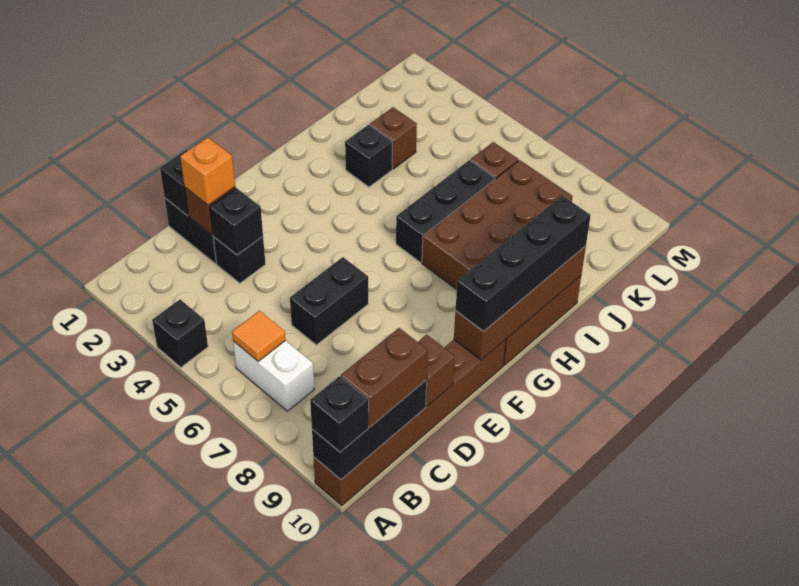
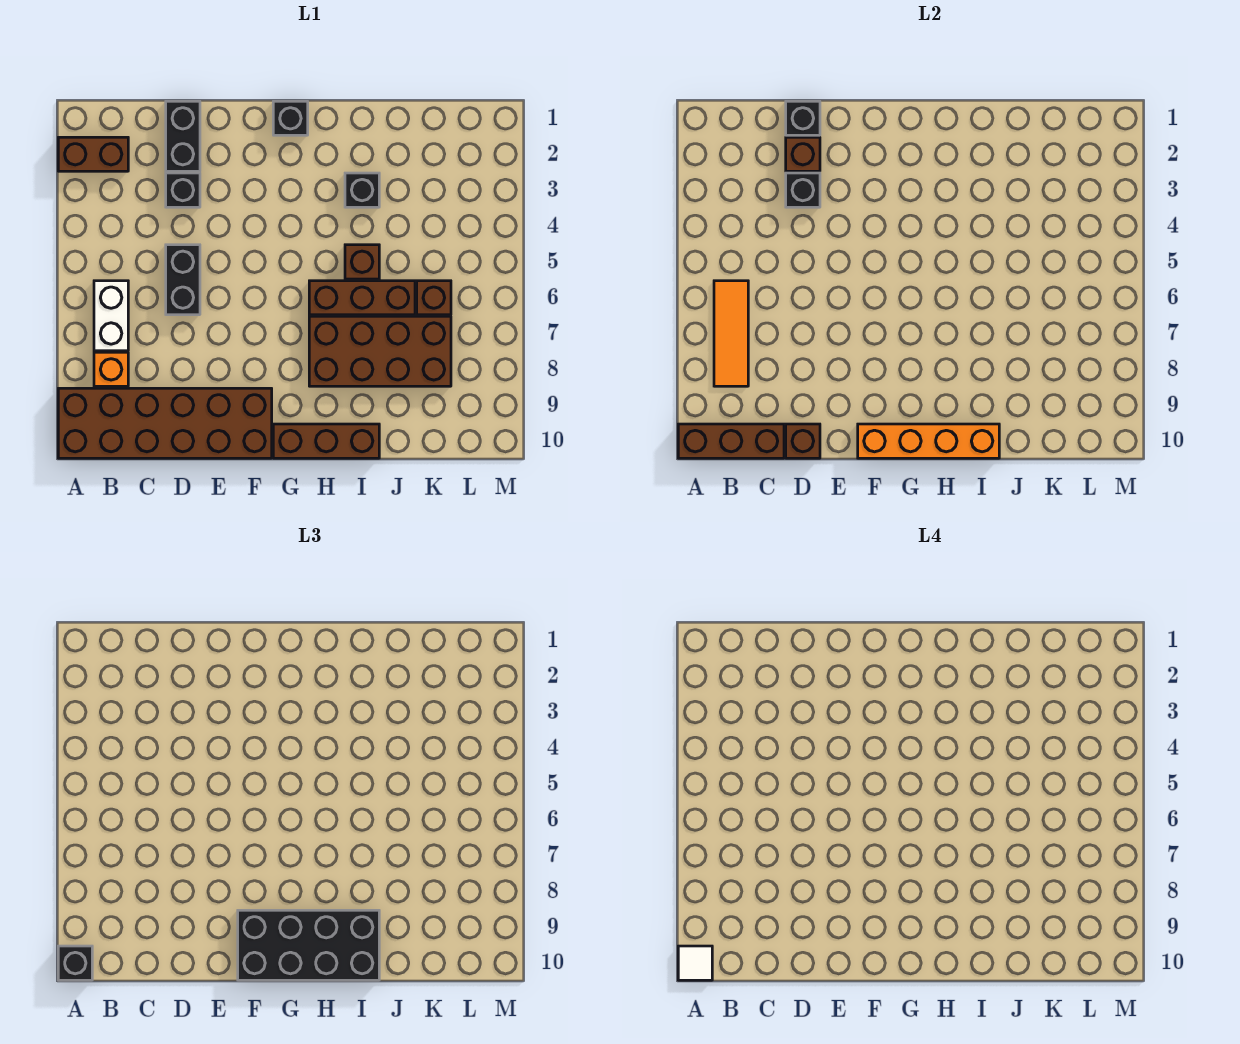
black 1x1 brick [152,300,208,367] -> black 1x1 brick moved to [273,101,308,135]
brown 1x6 brick [313,340,506,506] -> brown 2x6 brick [58,388,272,458]
black 1x3 brick [312,380,427,479] -> brown 1x3 brick [678,424,784,458]
none -> white 1x1 tile [678,946,712,980]
orange 1x1 tile [232,311,286,361] -> orange 1x3 tile [714,281,748,386]
brown 1x2 brick [341,328,428,427] -> brown 1x2 brick moved to [58,137,128,171]
orange 1x1 brick [180,137,235,205] -> orange 1x1 brick moved to [94,352,128,386]
black 1x2 brick [290,257,368,345] -> black 1x2 brick turned to [166,245,200,315]
brown 1x4 brick [454,246,586,360] -> orange 1x4 brick [858,424,999,458]
black 1x4 brick [456,196,591,331] -> black 2x4 brick [238,910,379,980]
black 1x3 brick [396,160,495,262] -> brown 1x3 brick [309,281,415,315]
brown 1x1 brick [370,107,417,169] -> brown 1x1 brick moved to [345,245,379,279]

